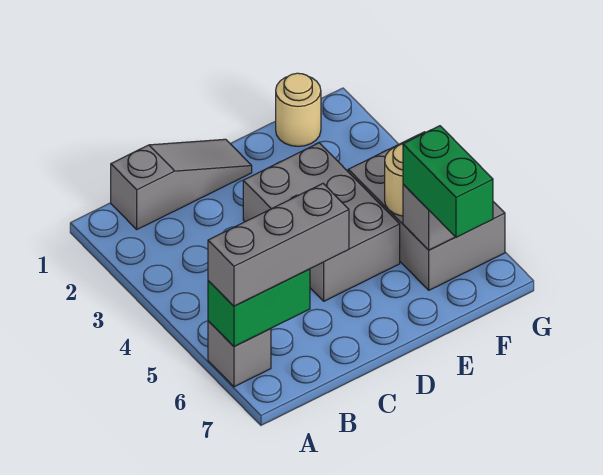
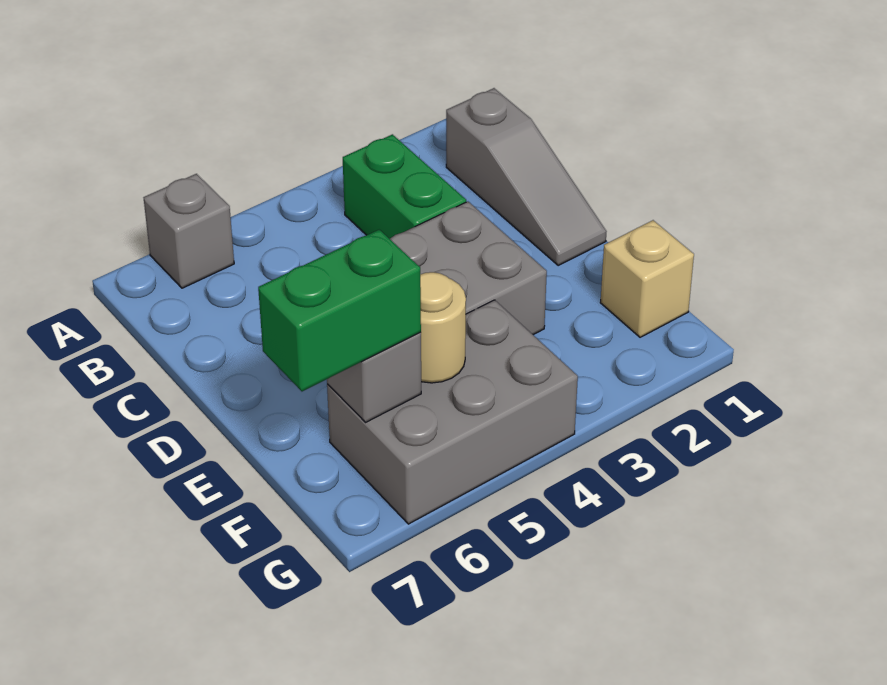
green 1x2 brick [208,269,310,347] -> green 1x2 brick moved to [343,134,466,239]
grey 1x3 brick [208,184,349,306] -> none
tan 1x1 round brick [276,73,321,146] -> tan 1x1 brick [600,220,694,337]

